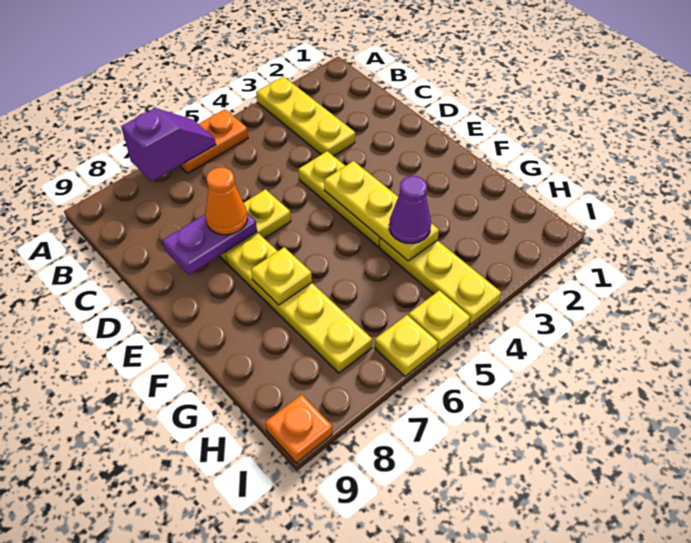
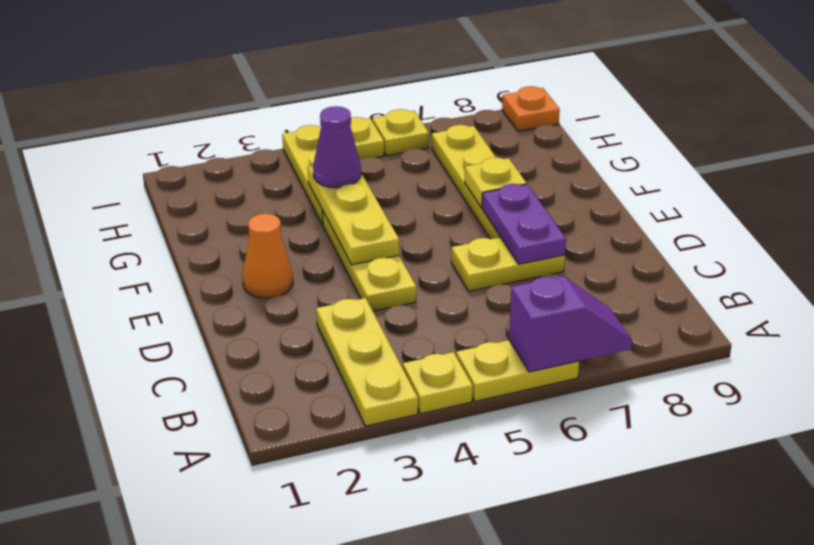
none -> yellow 1x1 plate [403,352,473,414]
orange 1x2 plate [180,109,248,174] -> yellow 1x2 plate [456,340,579,401]
purple 1x2 slope [121,108,216,181] -> purple 1x2 slope turned to [509,276,632,372]
purple 1x2 plate [163,213,257,275] -> purple 1x2 plate turned to [482,184,566,264]
orange 1x1 cone [205,168,247,235] -> orange 1x1 cone moved to [242,214,293,298]

